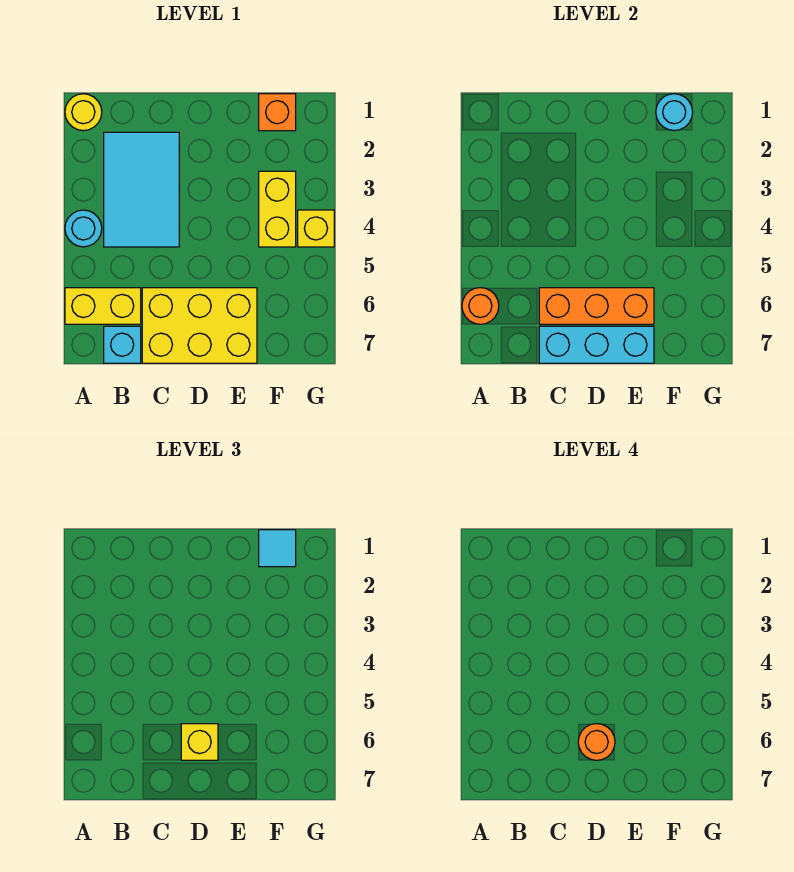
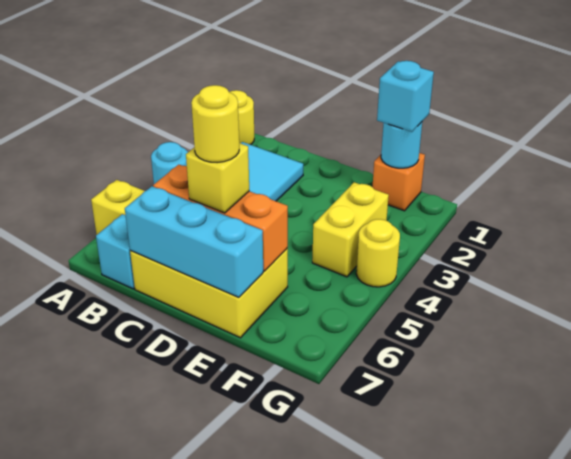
orange 1x1 round brick [462,288,499,324] -> none
orange 1x1 round brick [578,724,615,760] -> yellow 1x1 round brick [191,85,239,163]
cyan 1x1 tile [259,530,296,567] -> cyan 1x1 brick [377,61,434,132]
yellow 1x1 brick [298,210,334,247] -> yellow 1x1 round brick [356,219,400,287]

